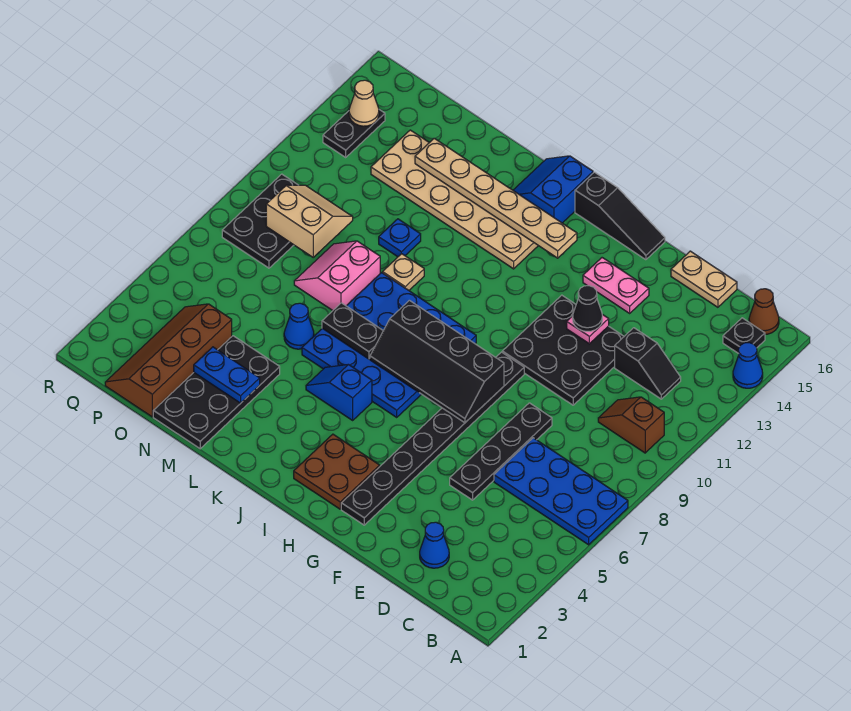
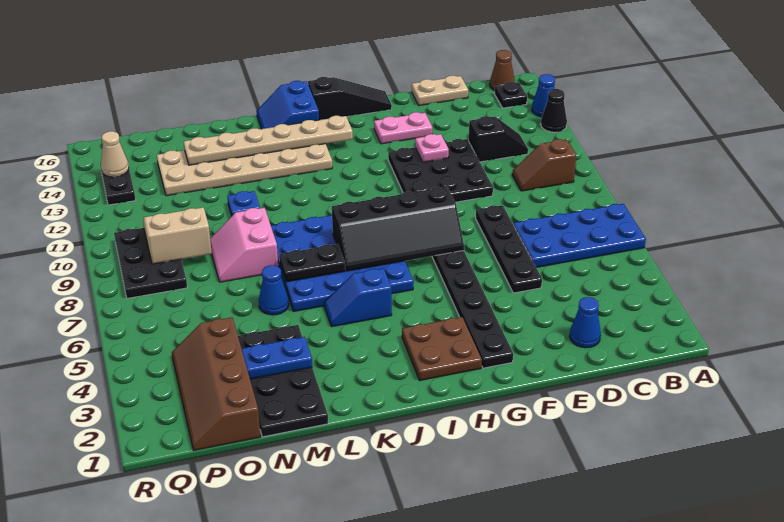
black 1x1 cone [573,286,602,331] -> black 1x1 cone moved to [541,89,567,132]
tan 1x1 plate [382,254,424,290] -> none

